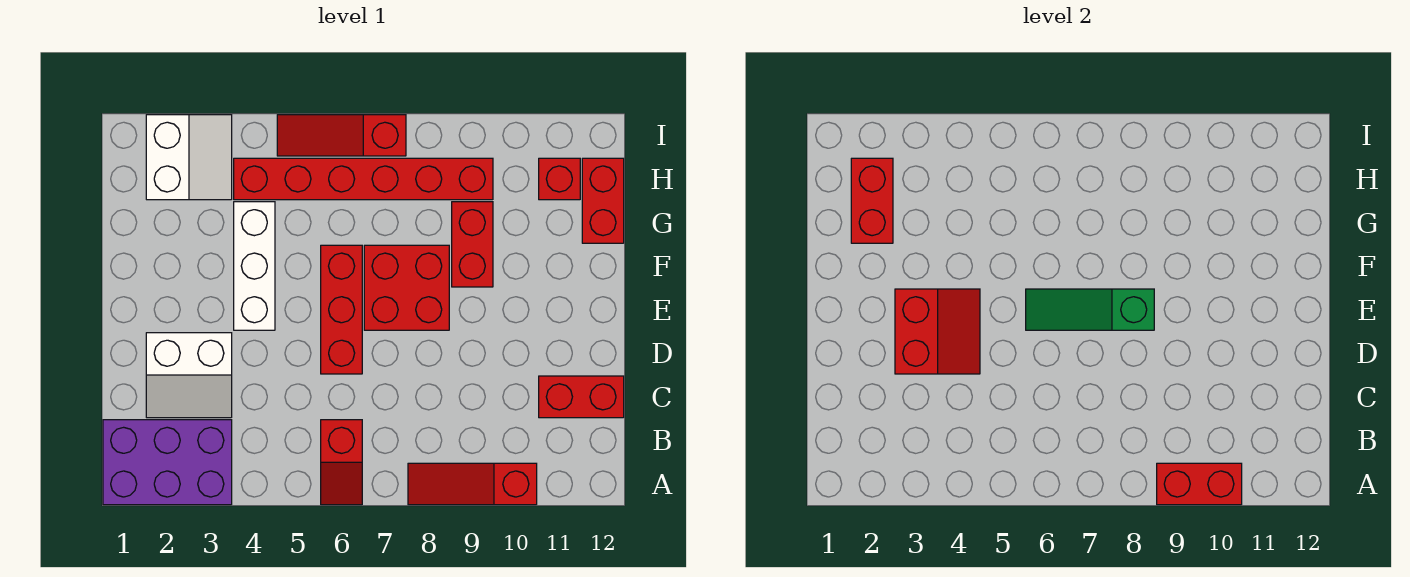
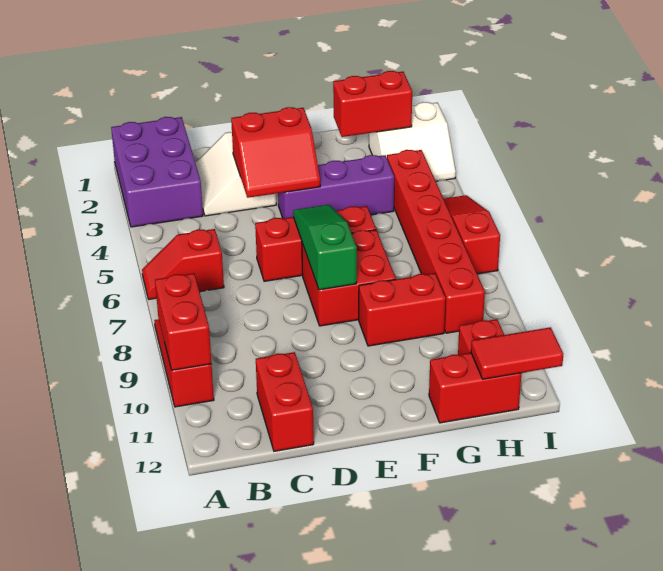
white 1x3 brick [234,202,275,330] -> purple 1x3 brick [278,155,394,219]
none -> red 1x2 tile [471,327,563,379]

